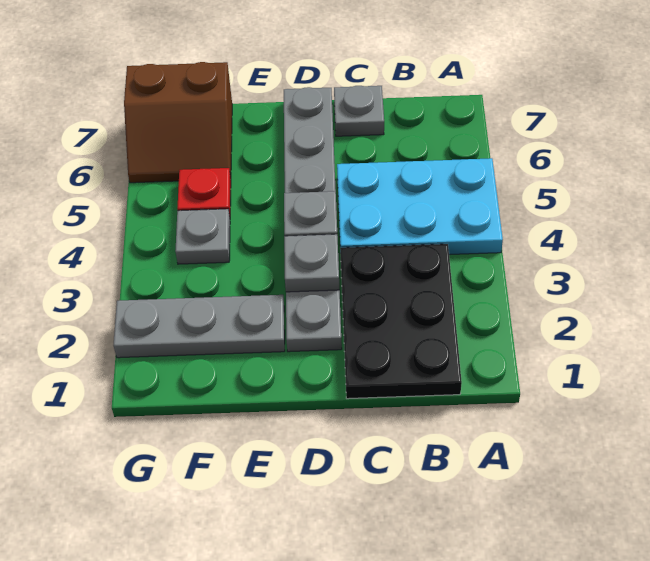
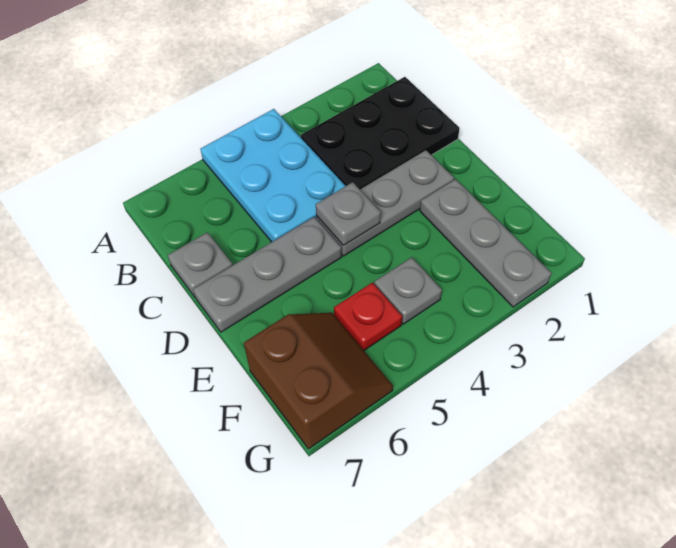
grey 1x1 plate [284,234,339,292] -> none

